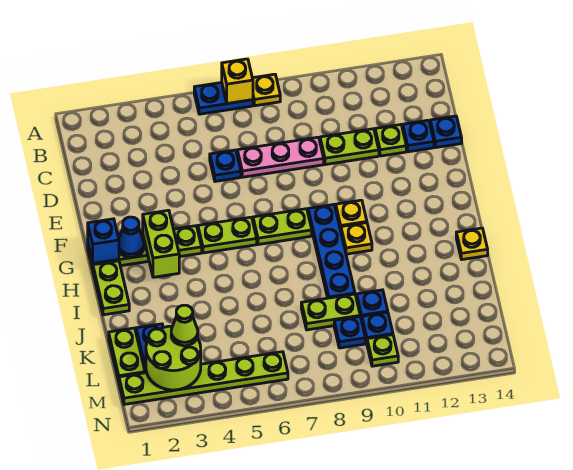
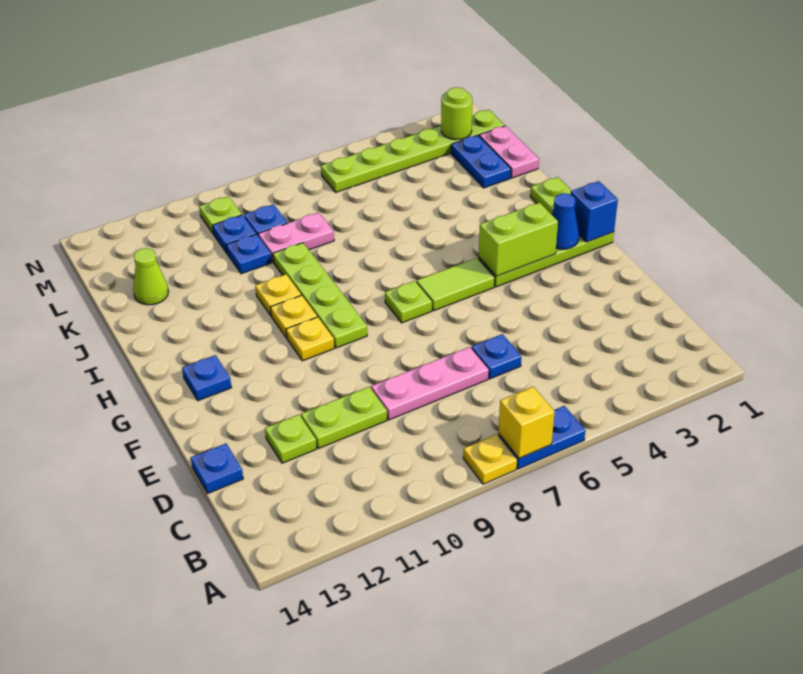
blue 1x1 plate [403,120,434,152] -> blue 1x1 plate moved to [182,355,231,401]
lime 1x2 brick [143,210,179,277] -> lime 1x2 brick turned to [479,203,558,276]
lime 1x2 plate [198,217,257,253] -> lime 1x2 tile [417,258,495,311]
lime 1x2 plate [253,209,312,245] -> lime 1x1 plate [385,281,432,323]
blue 1x4 plate [308,205,355,298] -> lime 1x4 plate [273,243,367,348]
yellow 1x1 plate [456,228,488,260] -> yellow 1x1 plate moved to [255,274,301,316]
lime 1x2 plate [109,328,145,381] -> pink 1x2 plate [479,126,539,178]
lime 1x2 plate [301,294,360,330] -> pink 1x2 plate [258,213,334,262]
lime 2x2 round brick [146,326,201,390] -> lime 1x1 round brick [441,87,472,140]
lime 1x1 cone [171,305,198,346] -> lime 1x1 cone moved to [133,248,168,305]

